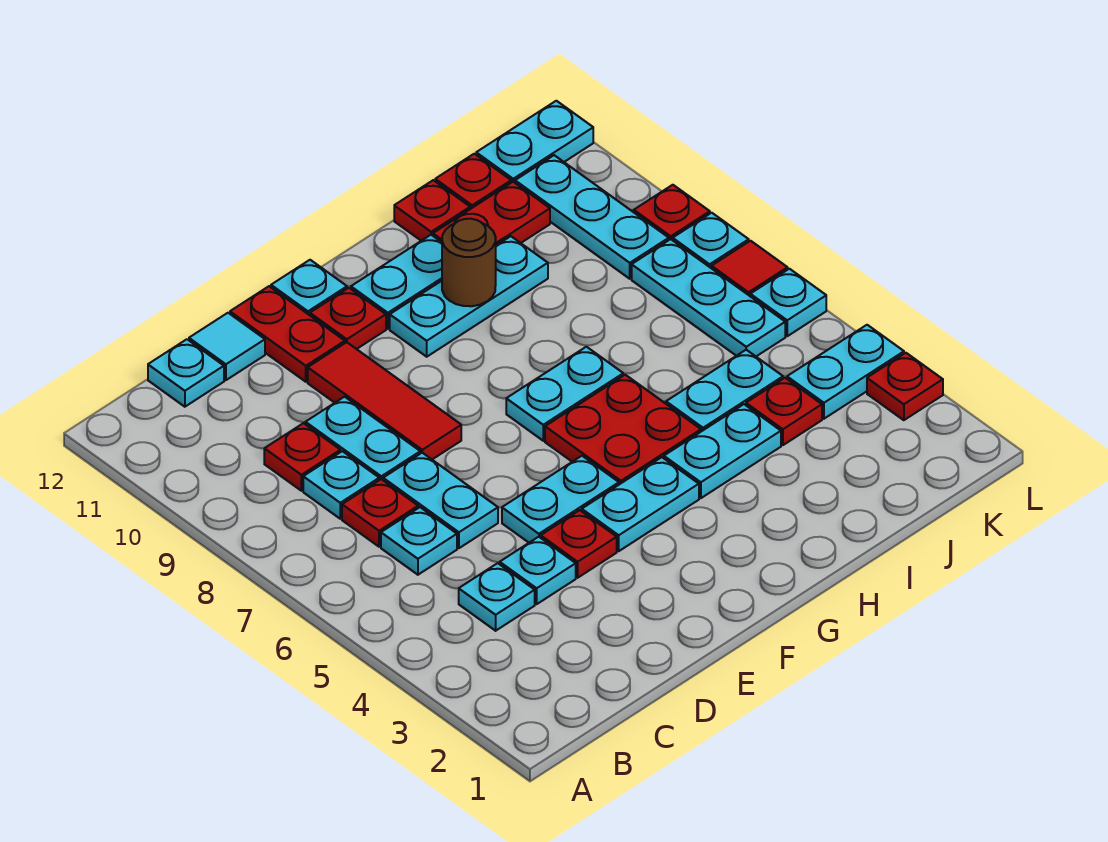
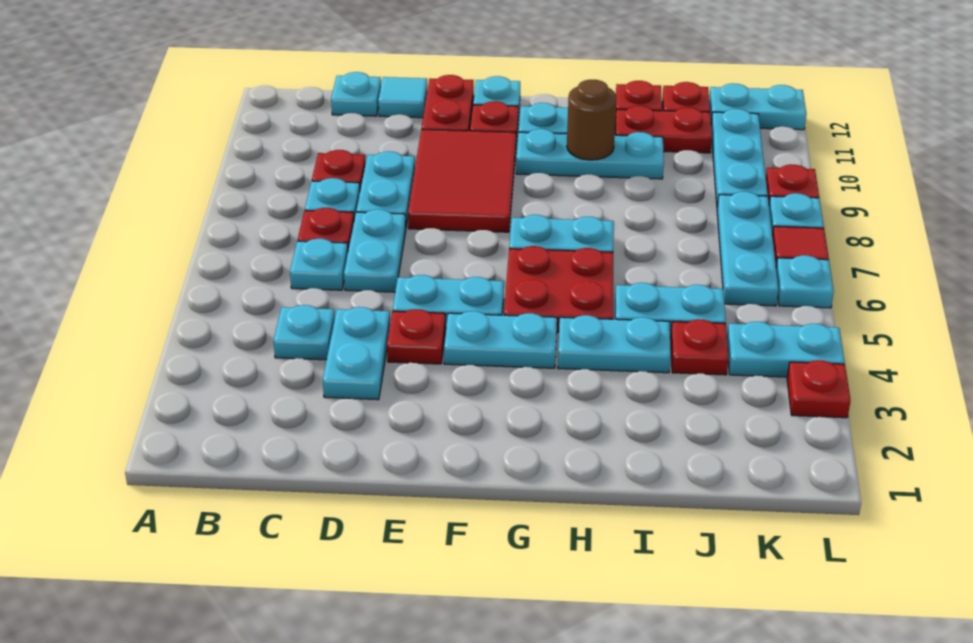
cyan 1x1 plate [500,537,576,604] -> cyan 1x2 plate [323,307,390,400]
red 1x3 tile [308,342,461,459] -> red 2x3 tile [408,129,516,232]

